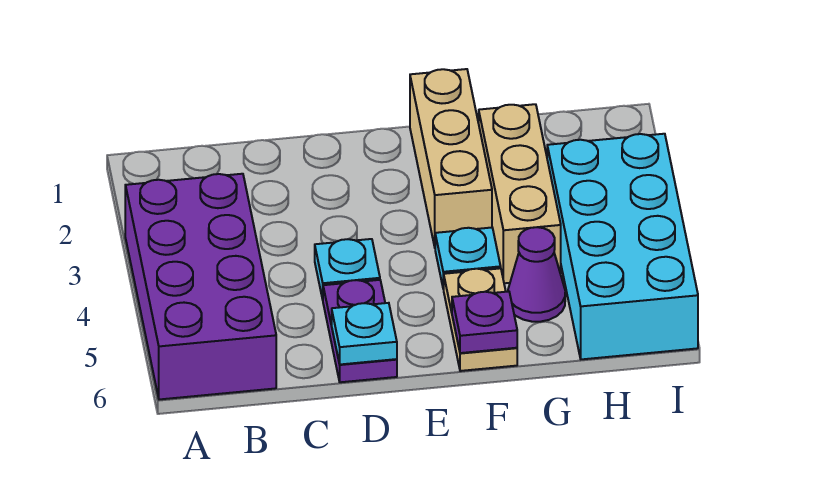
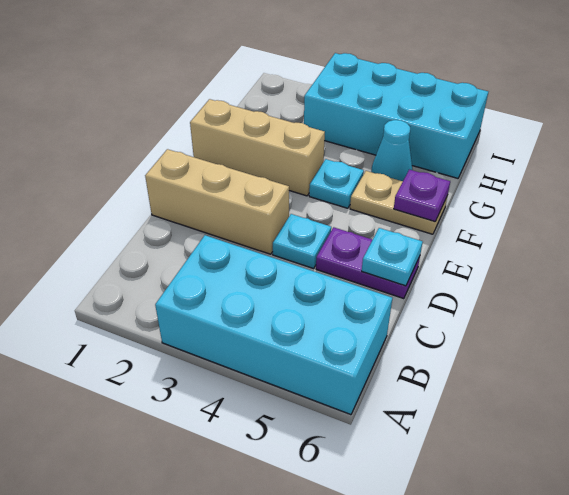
purple 2x4 brick [125,174,276,399] -> cyan 2x4 brick [155,235,392,415]
tan 1x3 brick [479,104,561,283] -> tan 1x3 brick moved to [145,149,289,254]
purple 1x1 cone [508,227,565,322] -> cyan 1x1 cone [371,120,412,181]

